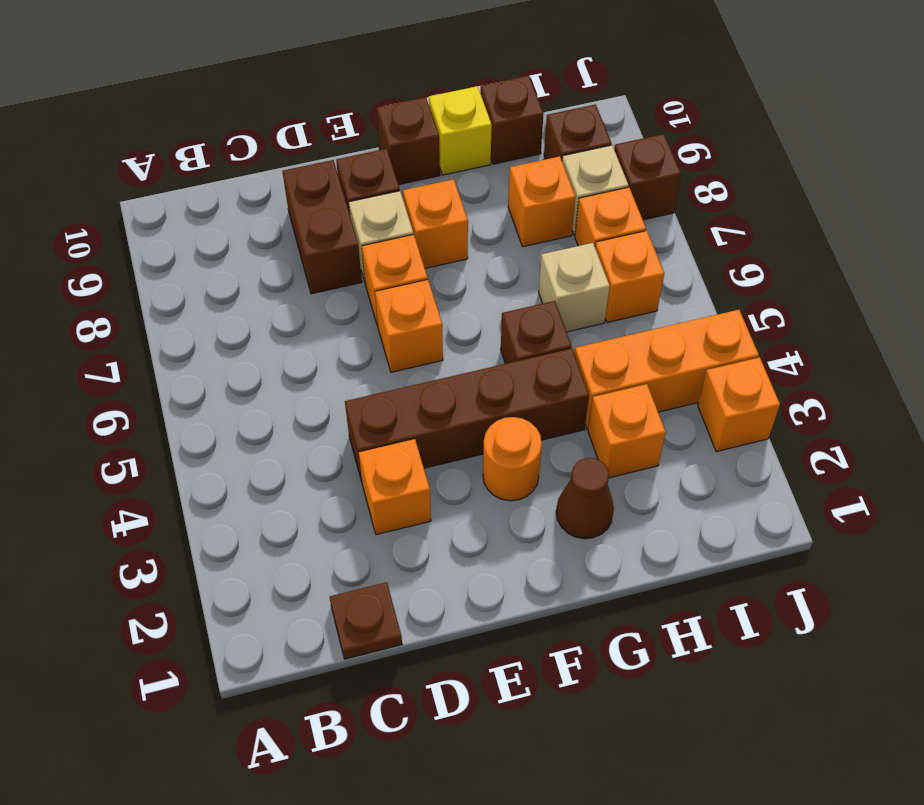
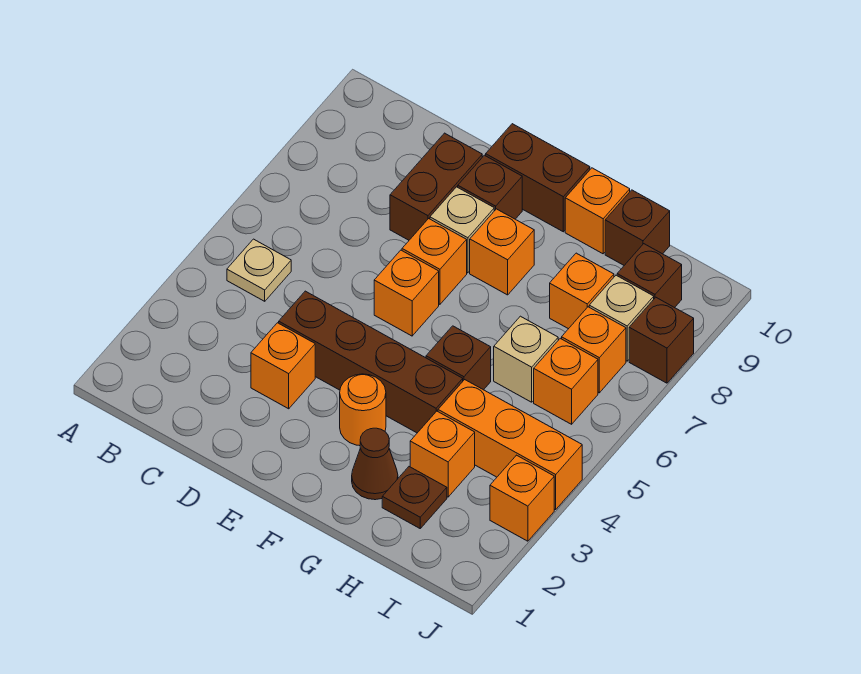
none -> tan 1x1 plate [227,239,291,301]
brown 1x1 plate [330,582,402,659] -> brown 1x1 plate moved to [382,467,447,528]
brown 1x1 brick [377,97,440,185] -> brown 1x2 brick [486,124,590,232]
yellow 1x1 brick [429,86,492,175] -> orange 1x1 brick [565,168,630,254]

